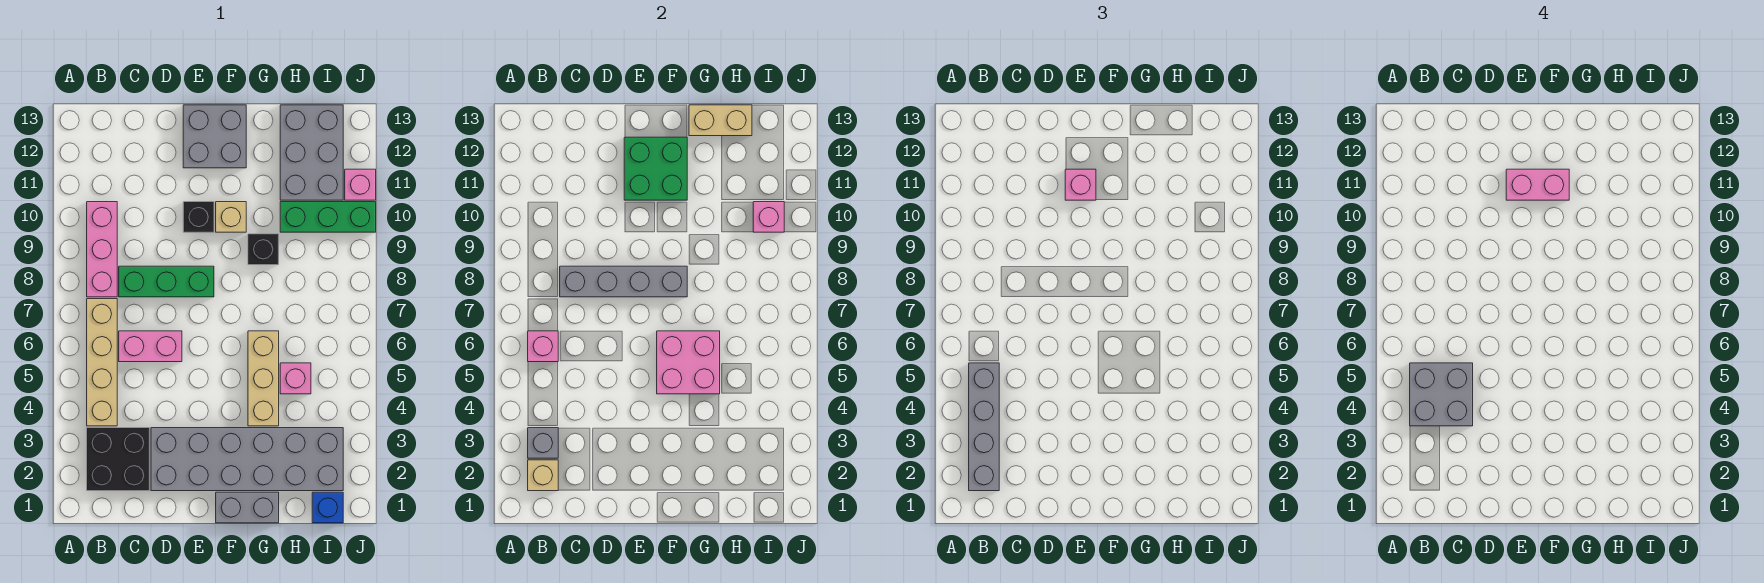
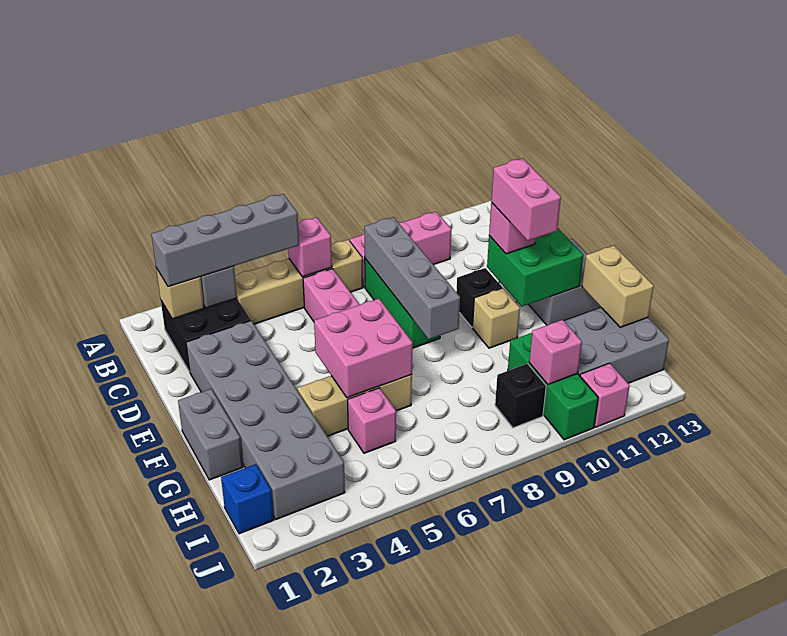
grey 2x2 brick [1410,363,1473,426] -> none
black 1x1 brick [248,234,279,265] -> black 1x1 brick moved to [495,364,546,428]

